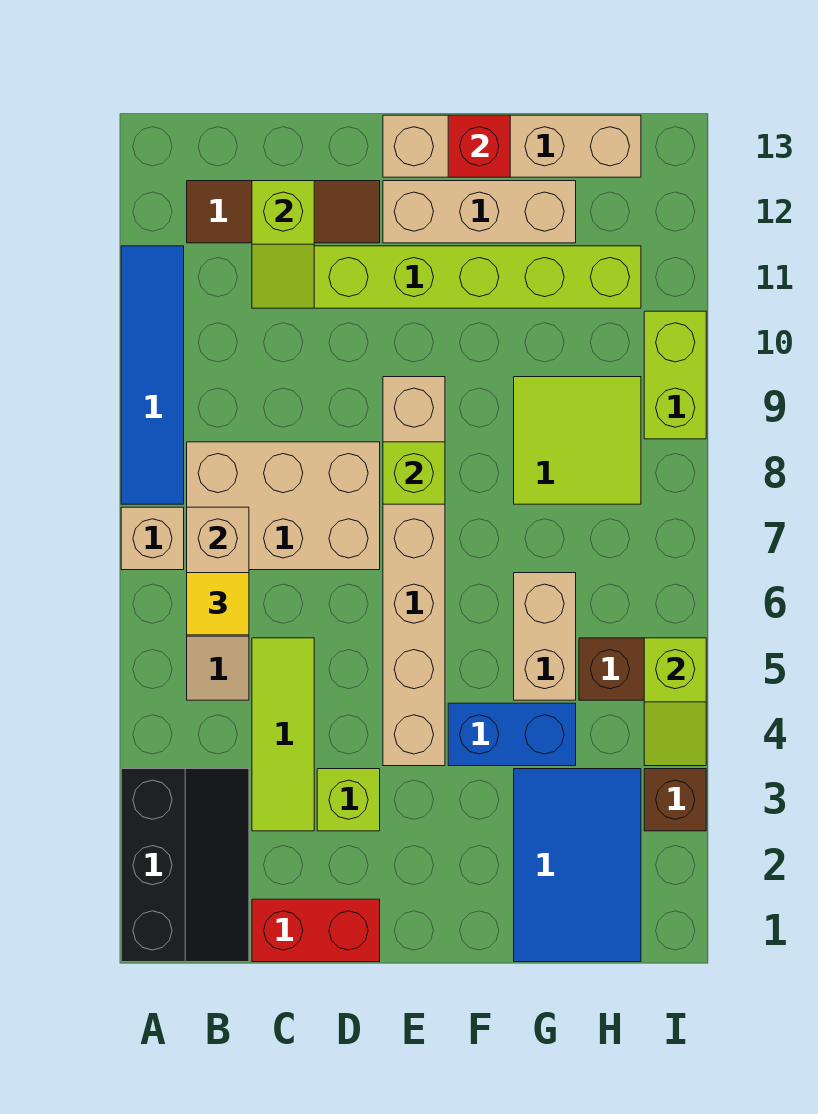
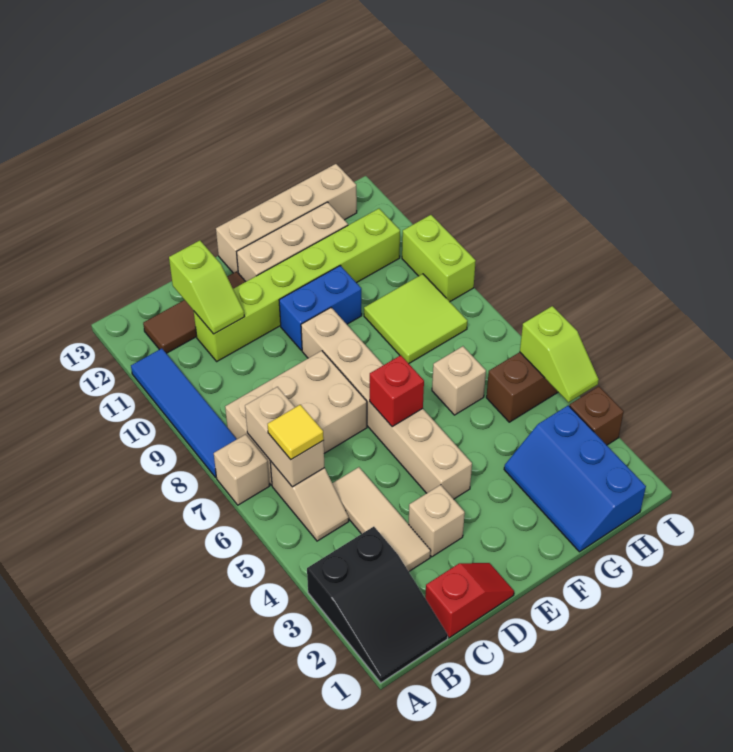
black 2x3 slope [121,769,249,962] -> black 2x3 slope turned to [307,527,448,683]
red 1x2 brick [252,899,380,962] -> red 1x2 slope [425,563,514,638]
lime 1x3 tile [252,638,314,831] -> tan 1x3 tile [332,467,431,571]
lime 1x1 brick [317,769,380,831] -> tan 1x1 brick [409,485,465,557]
lime 1x1 brick [383,442,445,504] -> none
blue 1x2 brick [448,703,576,766] -> blue 1x2 brick moved to [279,266,362,350]
red 1x1 brick [448,115,510,177] -> red 1x1 brick moved to [370,355,424,427]
blue 2x3 tile [514,769,641,962] -> blue 2x3 slope [504,405,646,552]
tan 1x2 brick [514,573,576,700] -> tan 1x1 brick [432,346,486,415]

